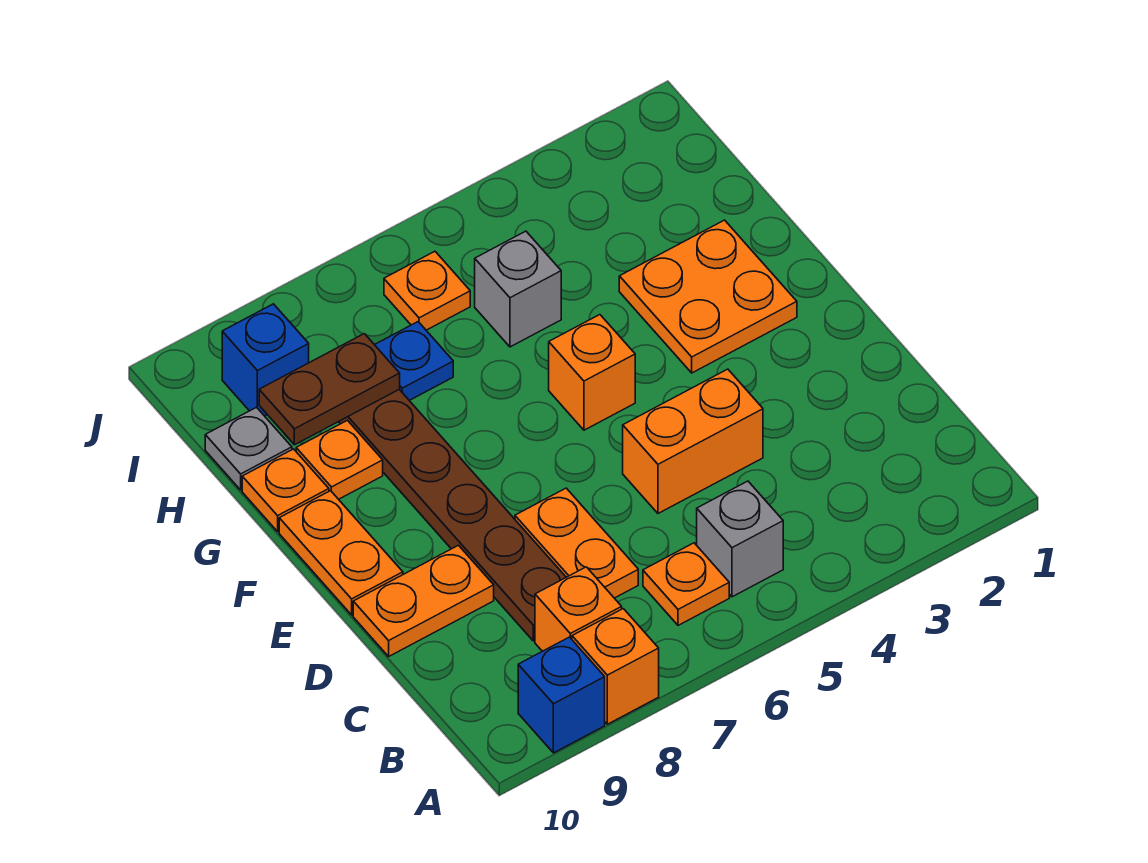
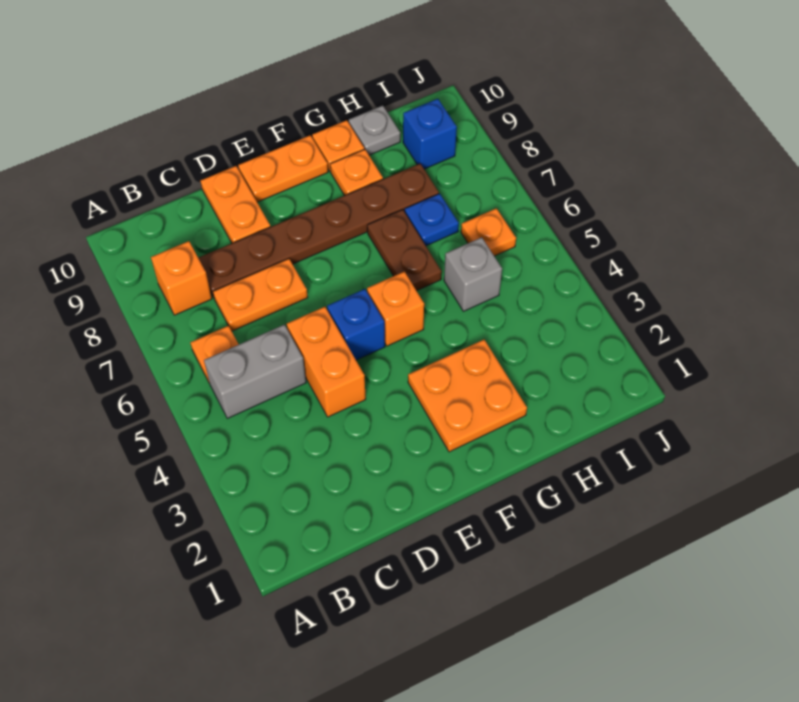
orange 1x1 brick [572,609,659,724] -> none
blue 1x1 brick [518,637,605,753] -> blue 1x1 brick moved to [327,289,385,360]
grey 1x1 brick [697,481,783,597] -> grey 1x2 brick [204,325,306,418]
brown 1x2 plate [259,334,400,445] -> brown 1x2 plate moved to [367,210,442,291]

